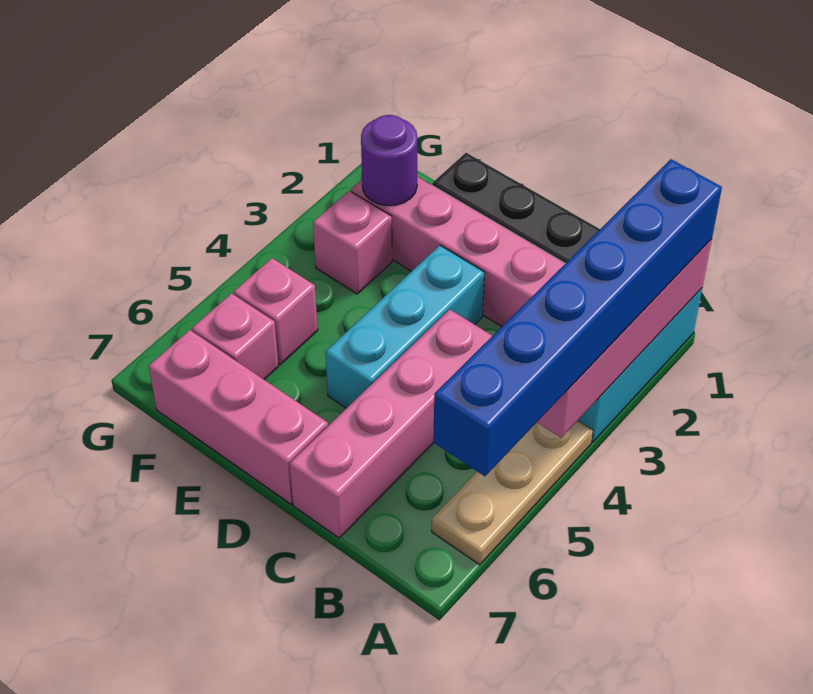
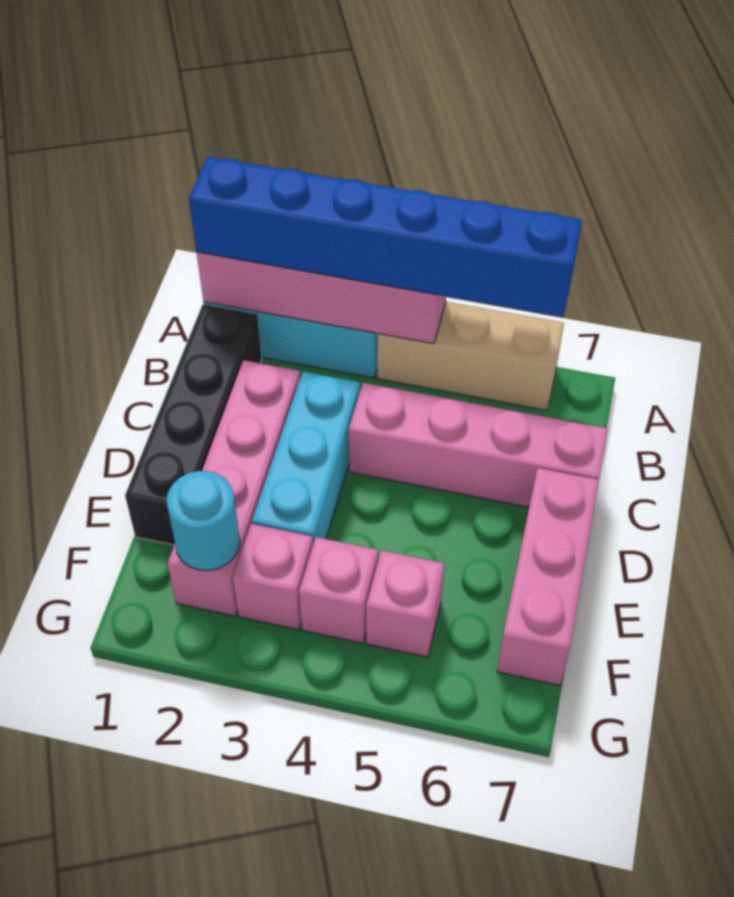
tan 1x3 plate [432,421,593,565] -> tan 1x3 brick [377,302,564,410]
cyan 1x3 brick [325,245,485,408] -> cyan 1x3 brick turned to [252,371,360,544]
purple 1x1 round brick [361,115,417,206] -> cyan 1x1 round brick [166,471,240,570]
pink 1x1 brick [192,294,279,379] -> pink 1x1 brick moved to [299,537,378,643]

